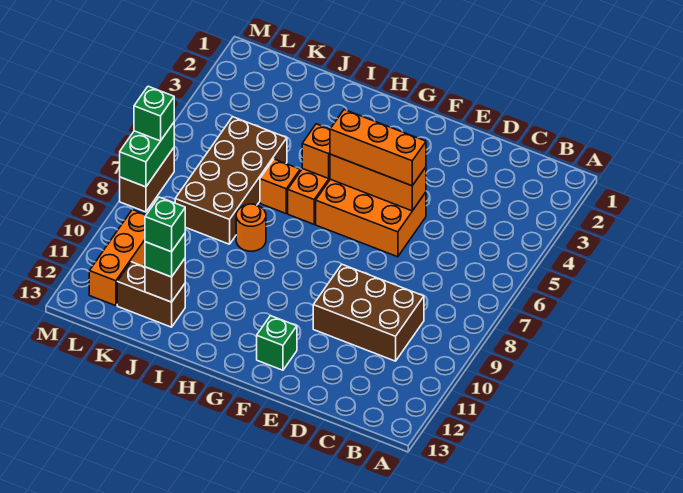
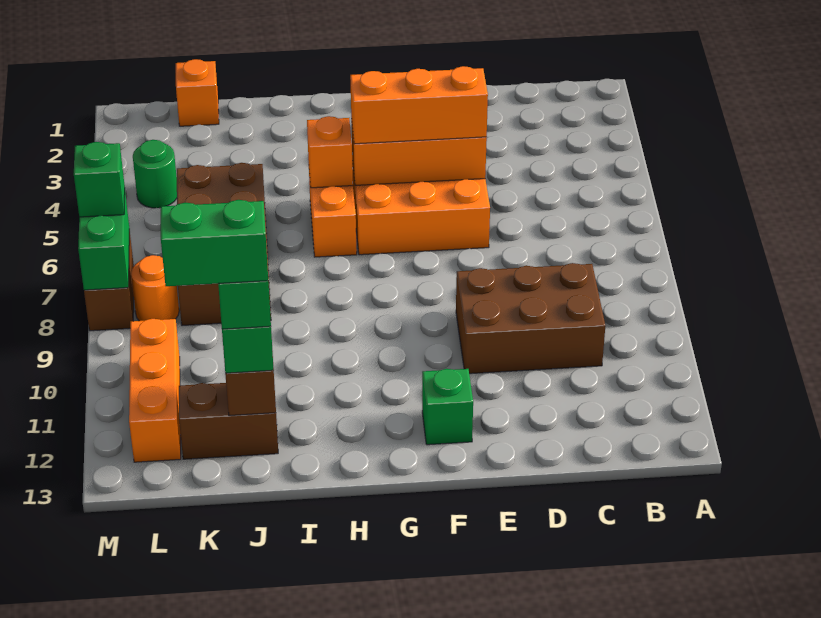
orange 1x1 brick [260,159,300,213] -> orange 1x1 brick moved to [176,59,219,126]
orange 1x1 round brick [236,204,266,251] -> orange 1x1 round brick moved to [131,255,179,321]
none -> green 1x2 brick [161,200,268,286]
none -> green 1x1 round brick [133,140,177,208]

